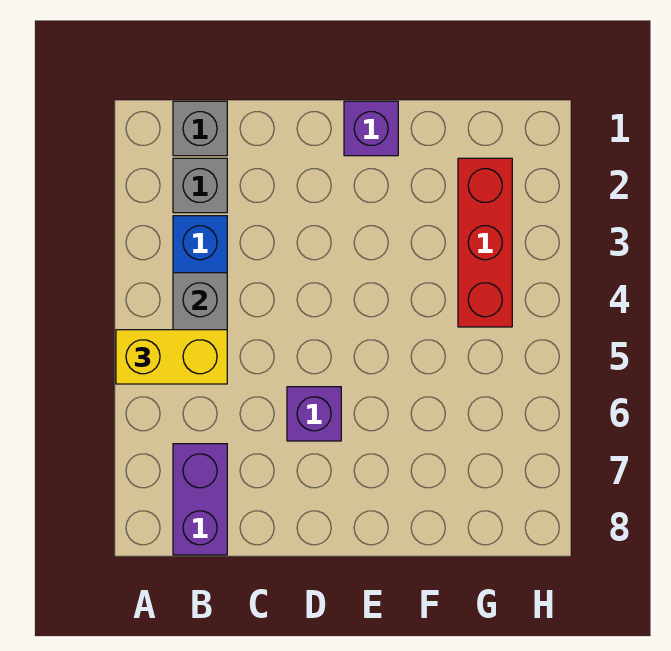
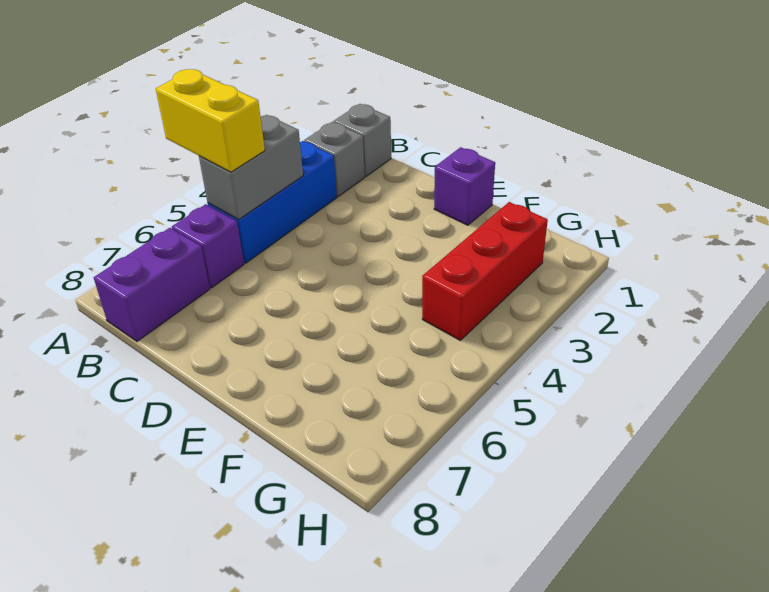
purple 1x1 brick [287,387,341,441] -> purple 1x1 brick moved to [172,204,244,288]

